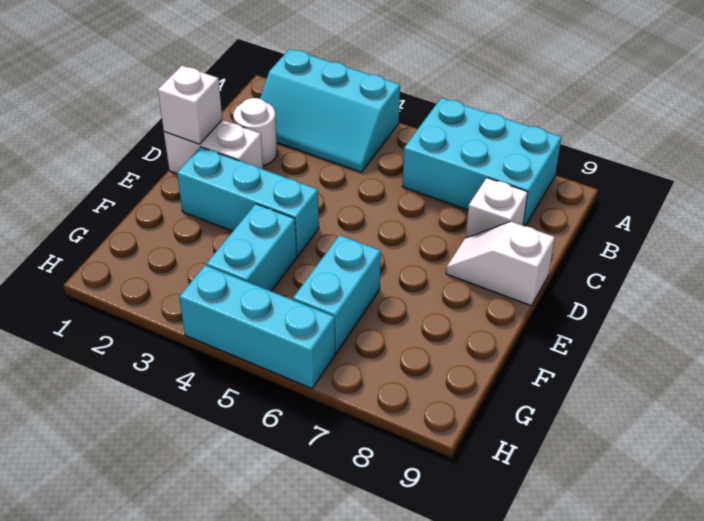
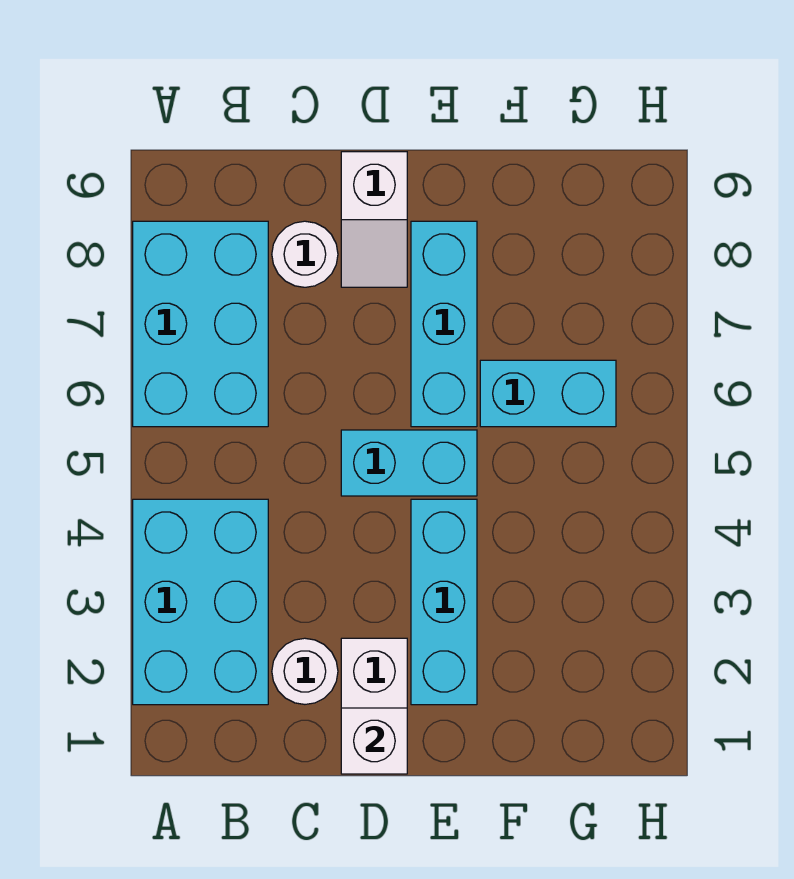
cyan 2x3 slope [260,49,400,172] -> cyan 2x3 brick [133,499,268,705]
white 1x1 brick [466,178,528,238] -> white 1x1 round brick [272,221,338,287]
cyan 1x2 brick [206,204,297,291] -> cyan 1x2 brick moved to [341,430,477,496]
cyan 1x3 brick [179,265,335,389] -> cyan 1x3 brick moved to [411,221,477,427]

